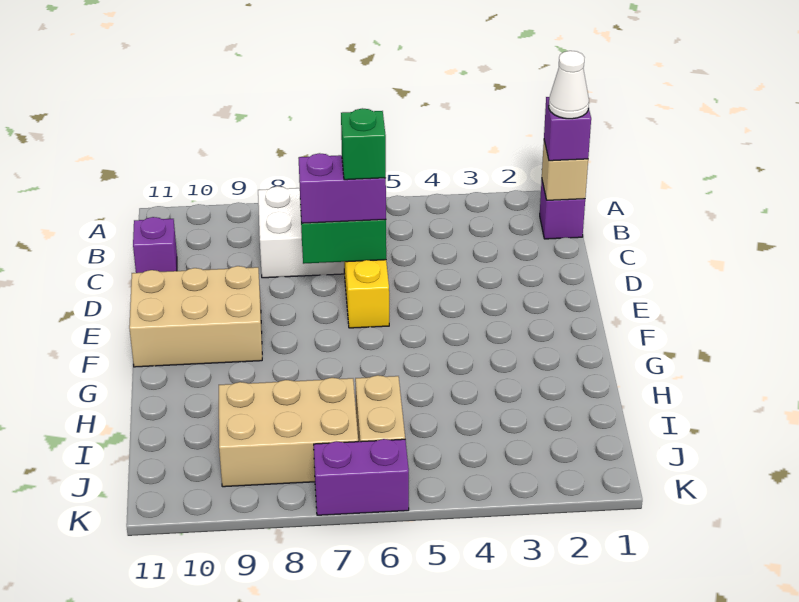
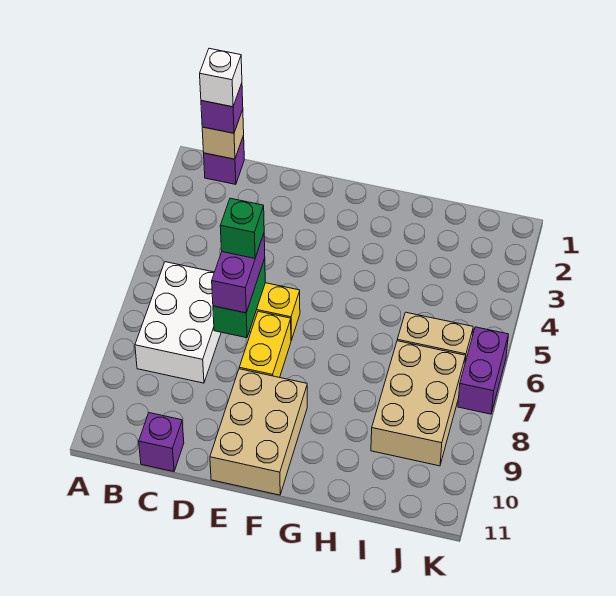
white 1x1 cone [549,51,589,119] -> white 1x1 brick [200,48,242,107]
none -> yellow 1x2 brick [239,311,291,378]

